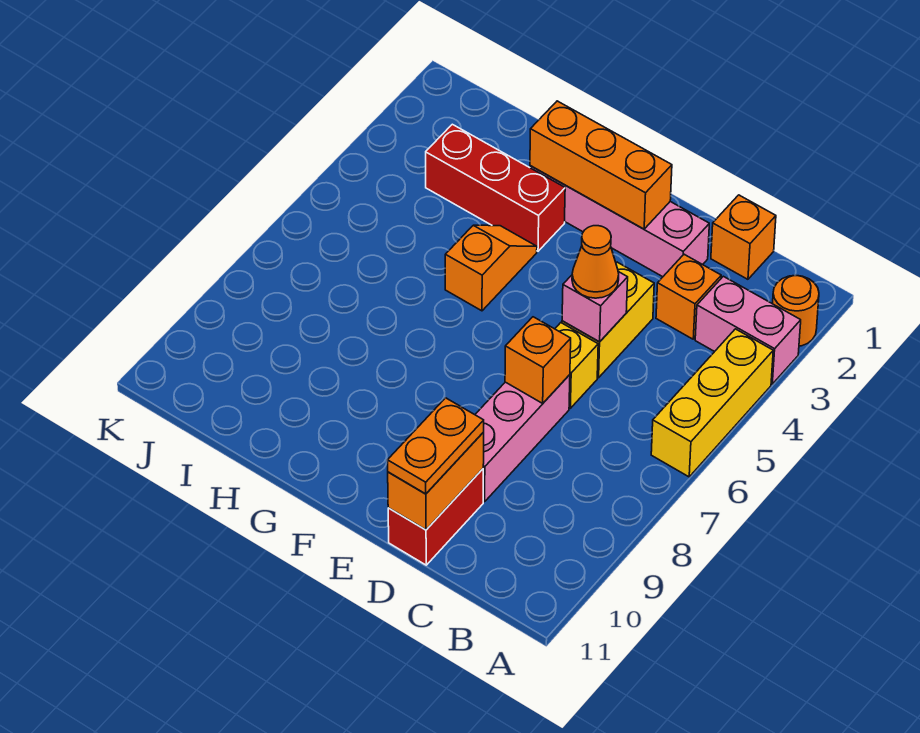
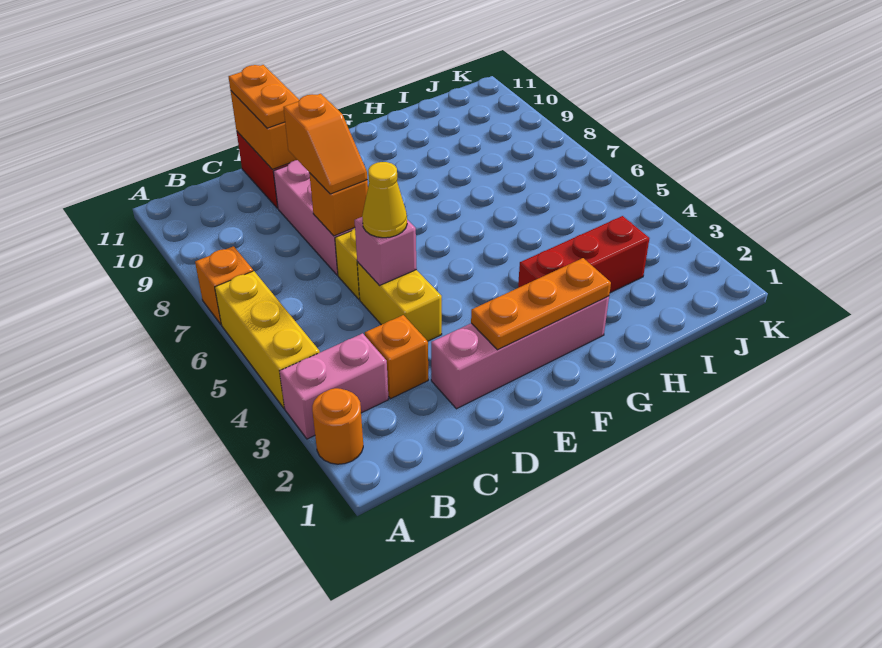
orange 1x1 brick [711,195,776,279] -> orange 1x1 brick moved to [195,246,253,324]
orange 1x1 cone [572,226,619,298] -> yellow 1x1 cone [362,162,407,238]
orange 1x3 brick [530,101,672,229] -> orange 1x3 plate [471,258,611,350]
orange 1x2 slope [445,225,537,311] -> orange 1x2 slope moved to [283,94,367,194]

